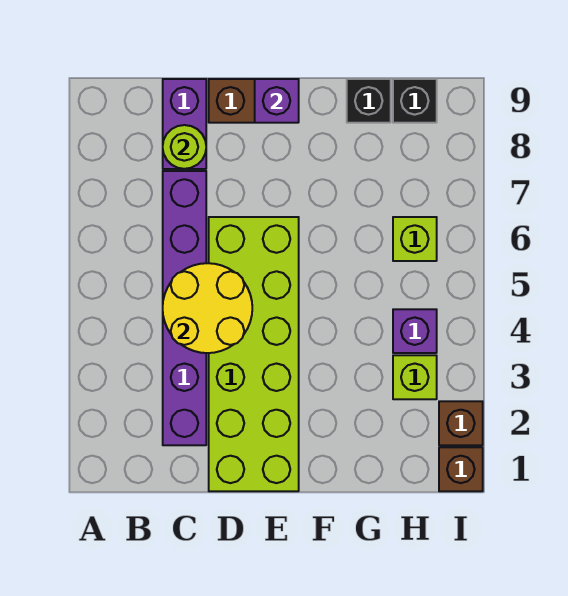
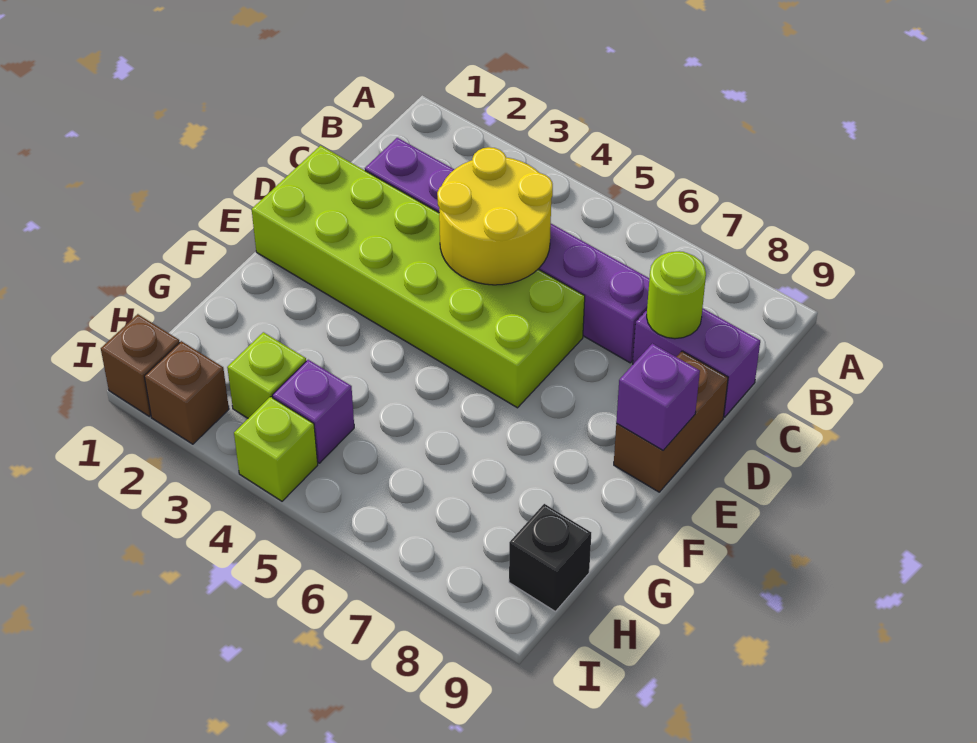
black 1x1 brick [347,79,391,123] -> none
lime 1x1 brick [393,217,437,261] -> lime 1x1 brick moved to [234,397,318,501]

